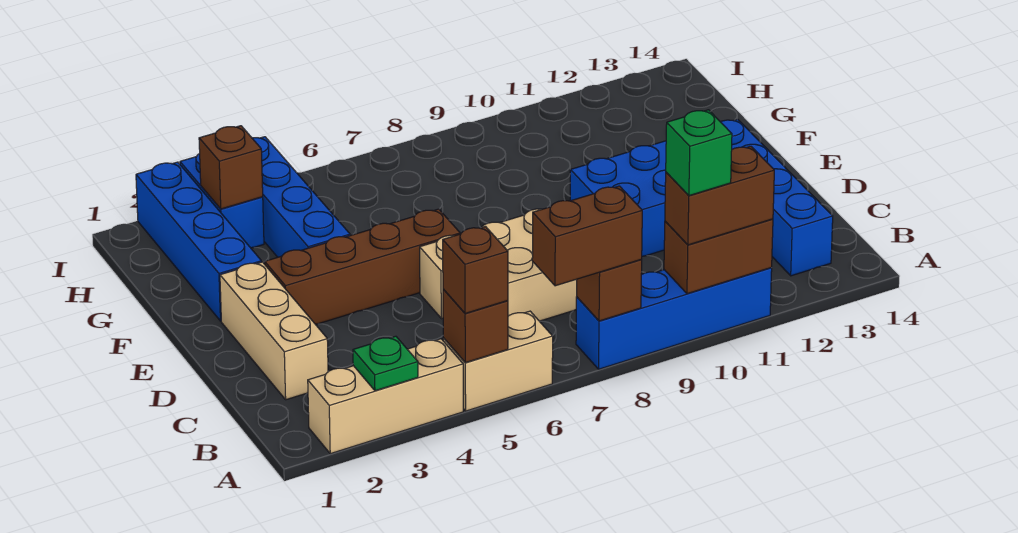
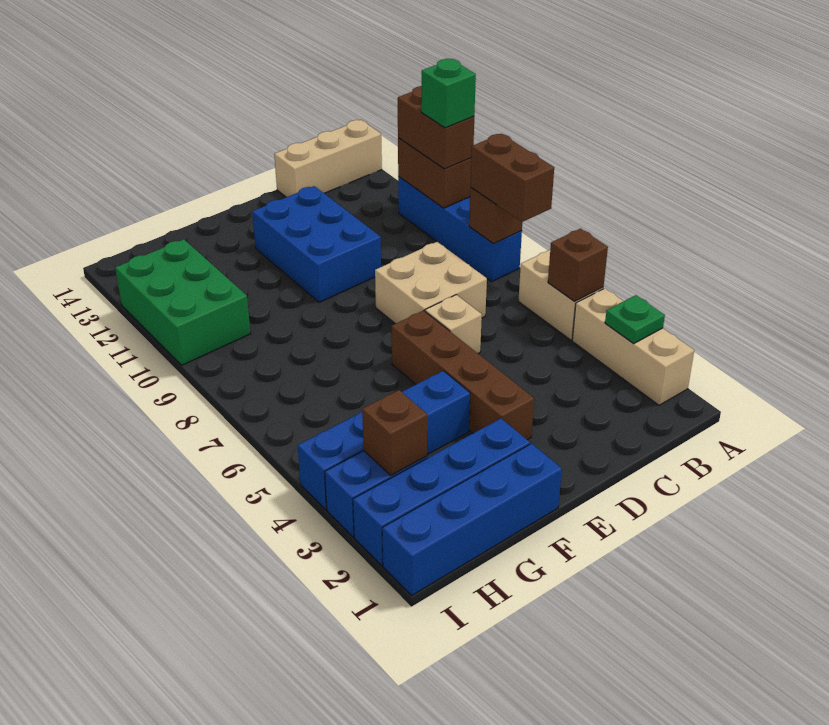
brown 1x1 brick [443,227,508,313] -> none
blue 1x4 brick [721,119,833,276] -> blue 1x4 brick moved to [382,444,562,595]
tan 1x3 brick [220,262,328,400] -> tan 1x3 brick moved to [274,120,382,197]
none -> green 2x3 brick [115,239,251,365]

